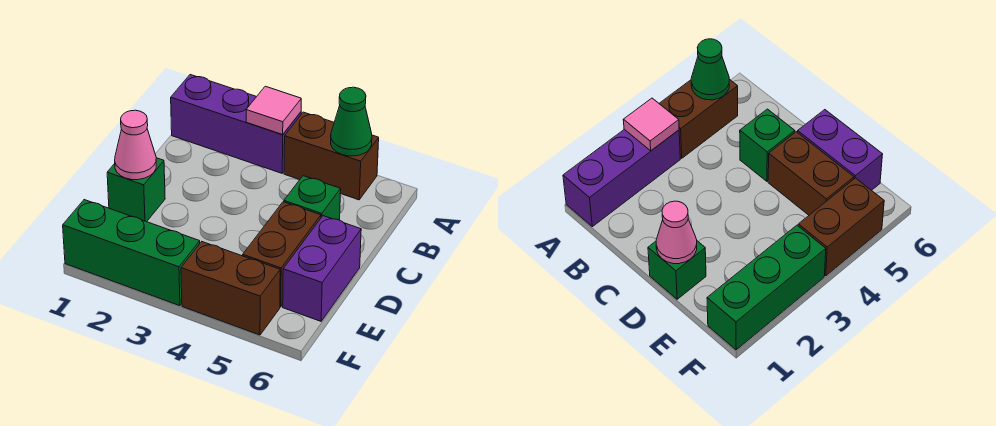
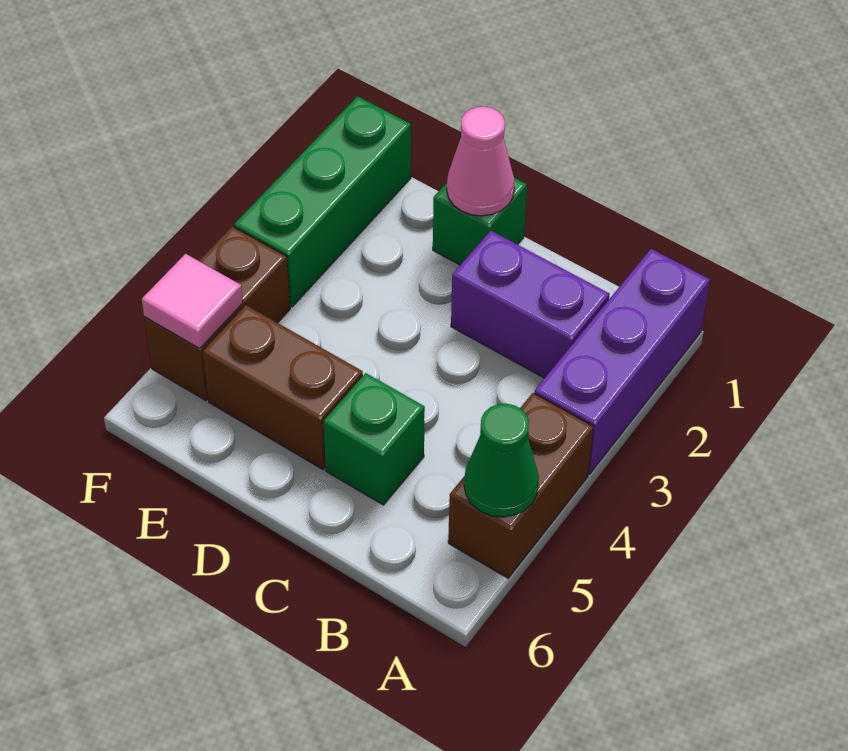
pink 1x1 tile [246,86,301,134] -> pink 1x1 tile moved to [142,254,243,348]
purple 1x2 brick [283,216,361,321] -> purple 1x2 brick moved to [451,231,610,378]

